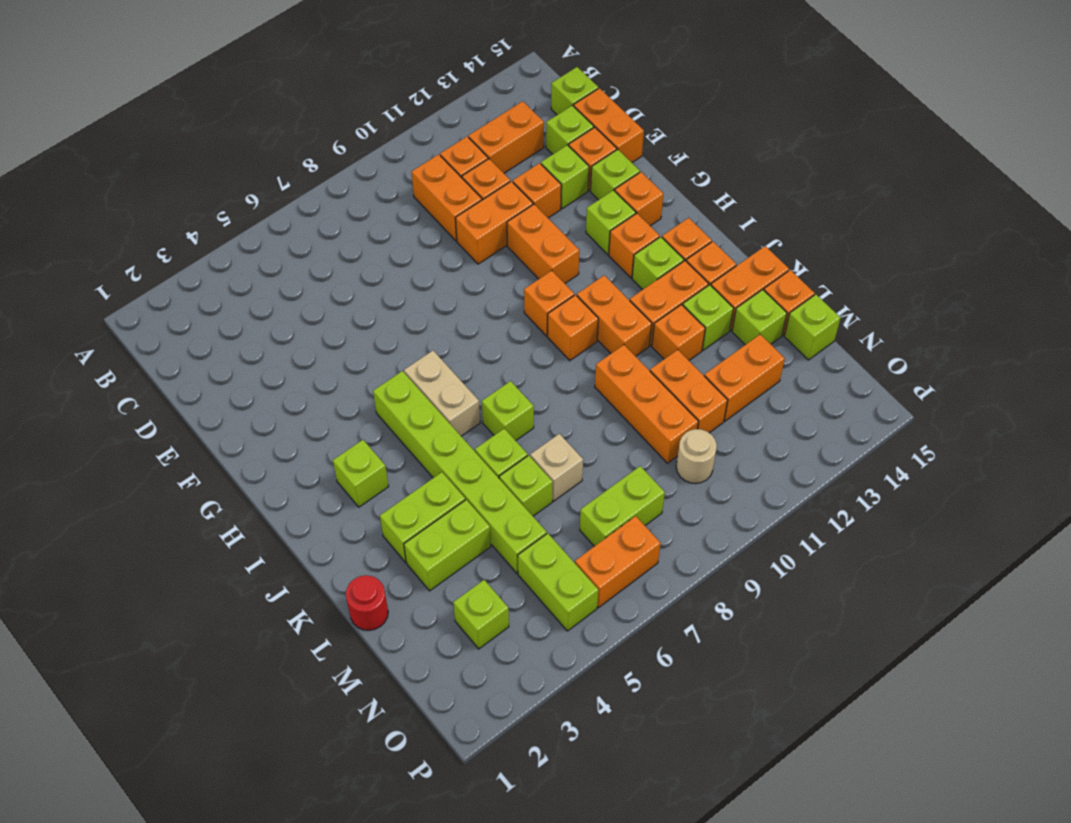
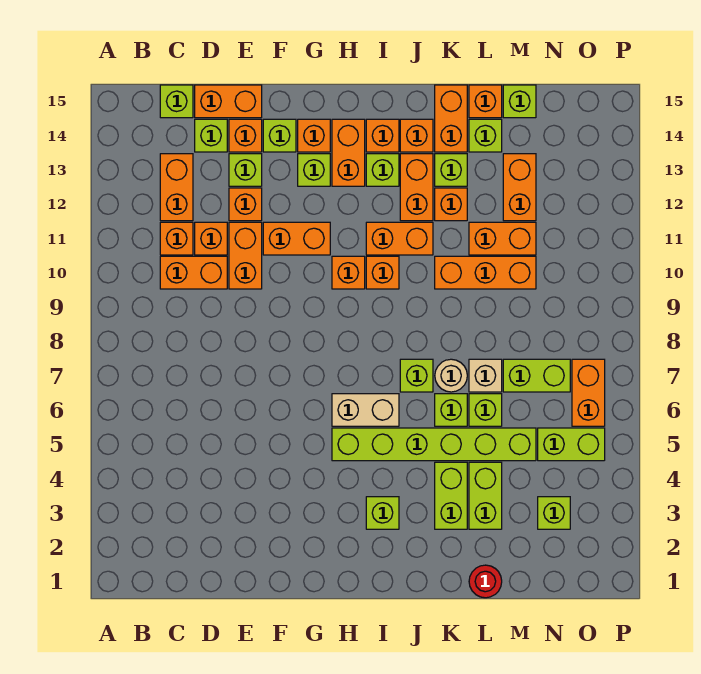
orange 1x1 brick [609,213,660,278] -> orange 1x2 brick [332,119,365,186]
lime 1x2 brick [580,466,665,546] -> lime 1x2 brick turned to [503,359,570,392]
tan 1x1 round brick [676,429,717,483] -> tan 1x1 round brick moved to [435,359,467,392]

